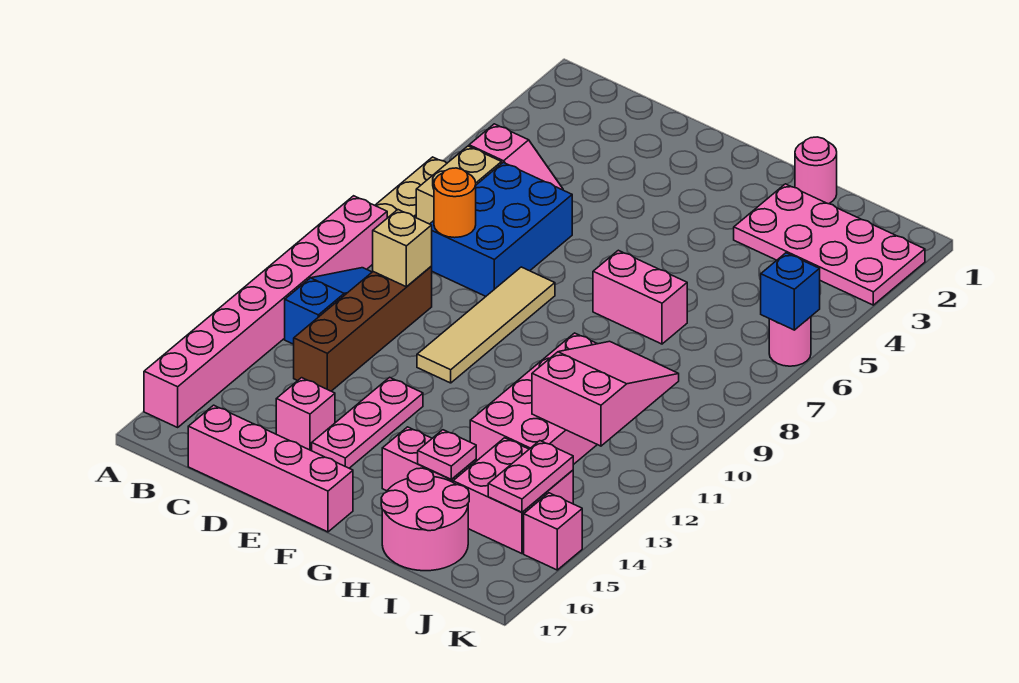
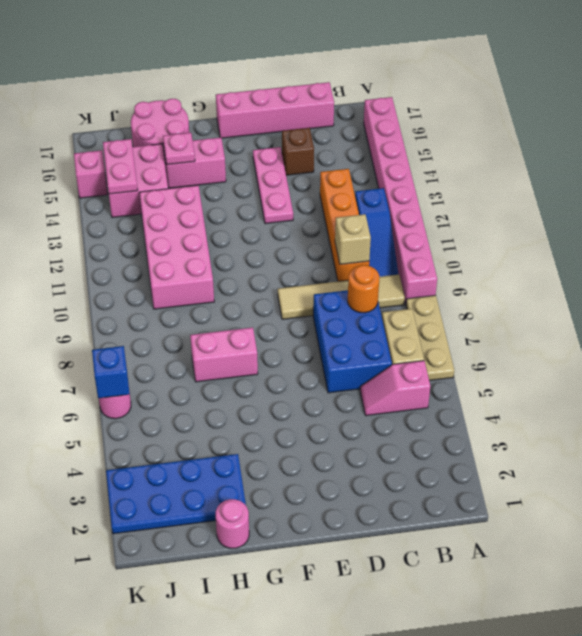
brown 1x4 brick [294,267,432,391] -> orange 1x4 brick [320,169,369,282]
pink 1x1 brick [276,378,335,451] -> brown 1x1 brick [282,128,314,175]
tan 1x4 tile [417,267,555,383] -> tan 1x4 tile turned to [278,275,405,319]
pink 2x4 plate [734,184,925,305] -> blue 2x4 plate [106,454,246,534]
pink 2x3 slope [532,341,679,446] -> none

